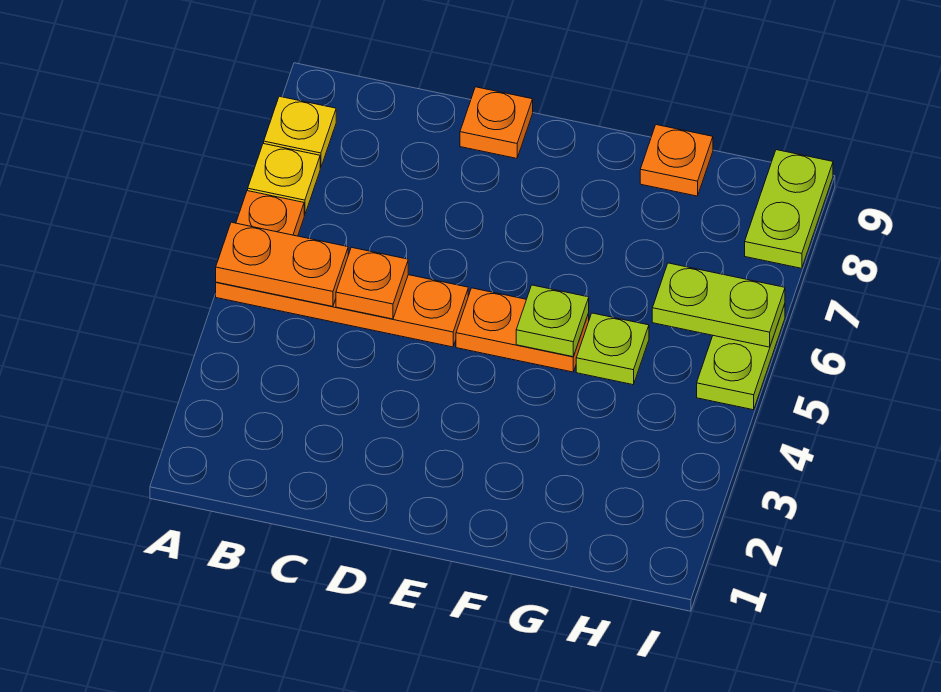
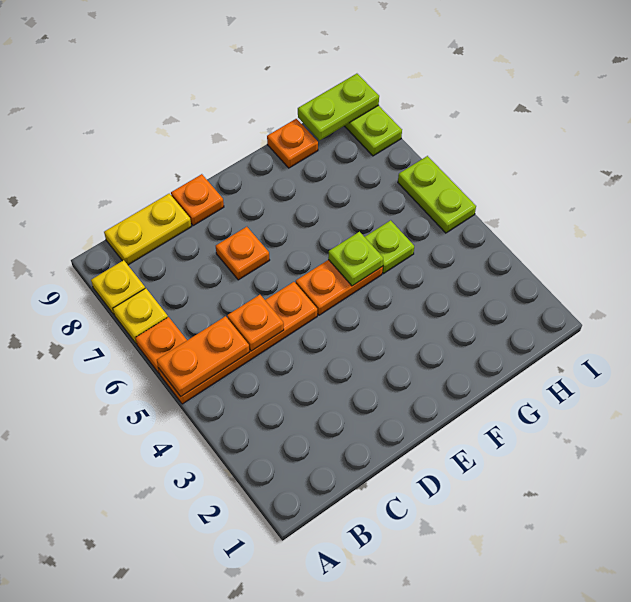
none -> yellow 1x2 plate [104,194,191,265]
none -> orange 1x1 plate [216,227,270,280]
lime 1x2 plate [652,263,785,347] -> lime 1x2 plate moved to [298,74,379,140]

